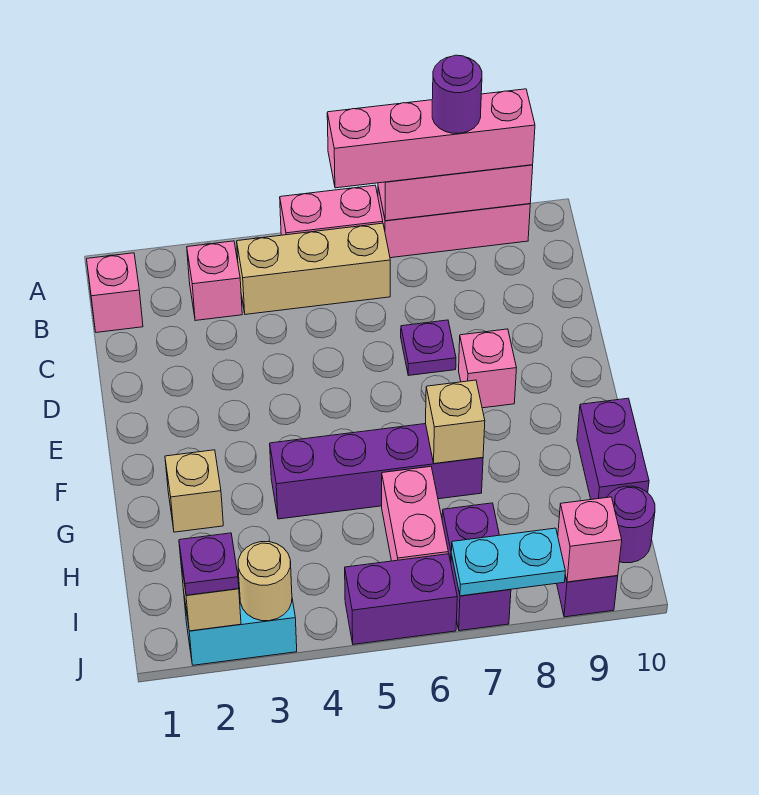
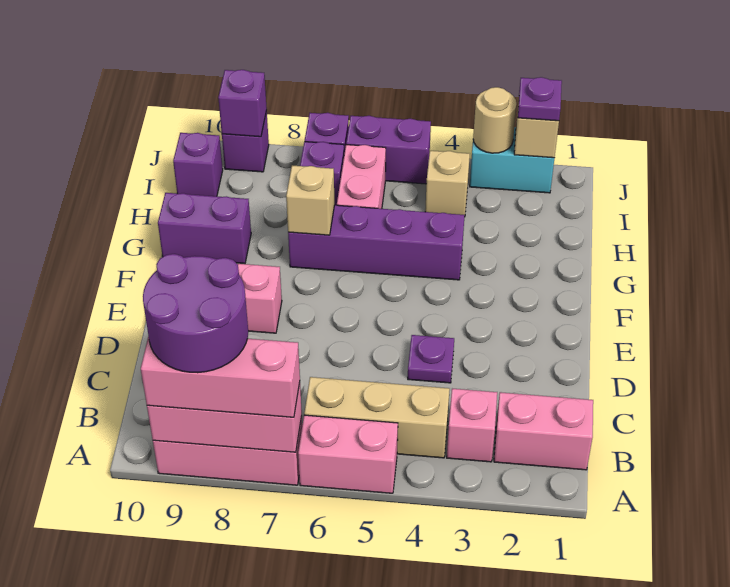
pink 1x4 brick [327,89,535,188] -> pink 1x3 brick [141,336,300,417]
purple 1x1 round brick [432,55,482,133] -> purple 2x2 round brick [143,254,248,373]
pink 1x1 brick [87,253,143,332] -> pink 1x2 brick [494,392,593,470]
purple 1x1 plate [401,320,456,375] -> purple 1x1 plate moved to [408,335,454,383]
tan 1x1 brick [165,450,223,532] -> tan 1x1 brick moved to [425,151,470,217]
purple 1x2 brick [577,398,649,499] -> purple 1x2 brick turned to [158,193,251,263]
purple 1x1 round brick [607,486,655,563] -> purple 1x1 brick [173,133,223,196]
cyan 1x2 plate [451,528,565,596] -> none
pink 1x1 brick [558,497,622,582] -> purple 1x1 brick [218,70,267,137]

